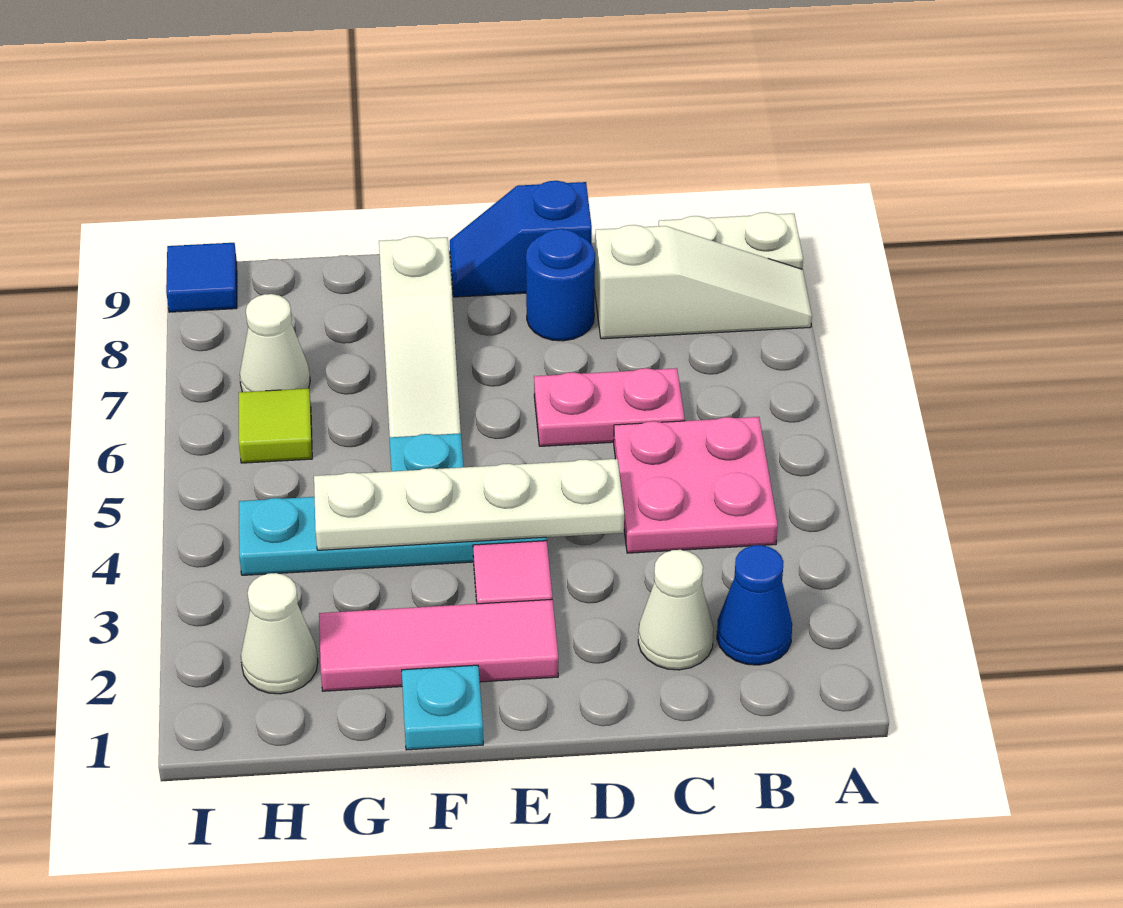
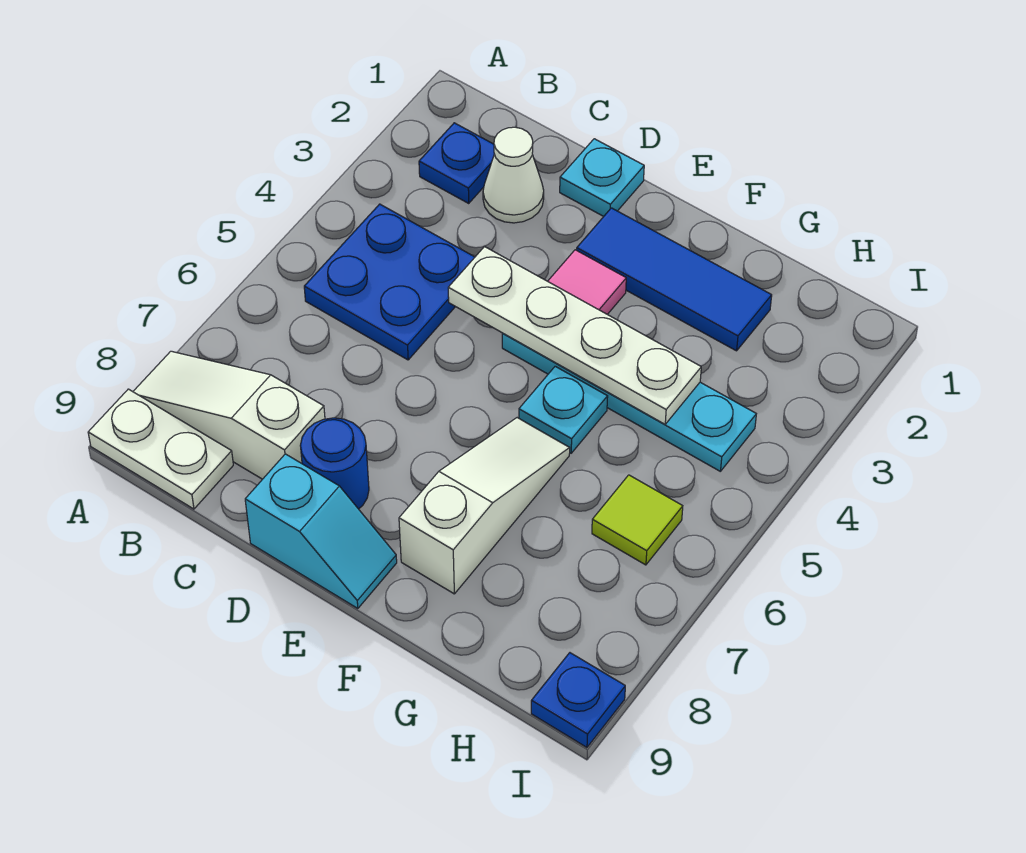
blue 1x1 cone [717,545,792,665] -> blue 1x1 plate [419,123,494,203]
pink 2x2 plate [614,417,778,553] -> blue 2x2 plate [304,204,475,360]
pink 1x2 plate [534,368,685,446] -> none
blue 1x2 slope [450,181,592,297] -> cyan 1x2 slope [245,454,397,608]
pink 1x3 tile [319,599,558,691] -> blue 1x3 tile [577,208,772,351]
cyan 1x1 plate [402,665,483,750] -> cyan 1x1 plate moved to [560,139,644,216]
white 1x1 cone [241,573,318,694] -> none
white 1x1 cone [240,294,310,392] -> none
blue 1x1 tile [166,243,237,312] -> blue 1x1 plate [531,653,625,747]

